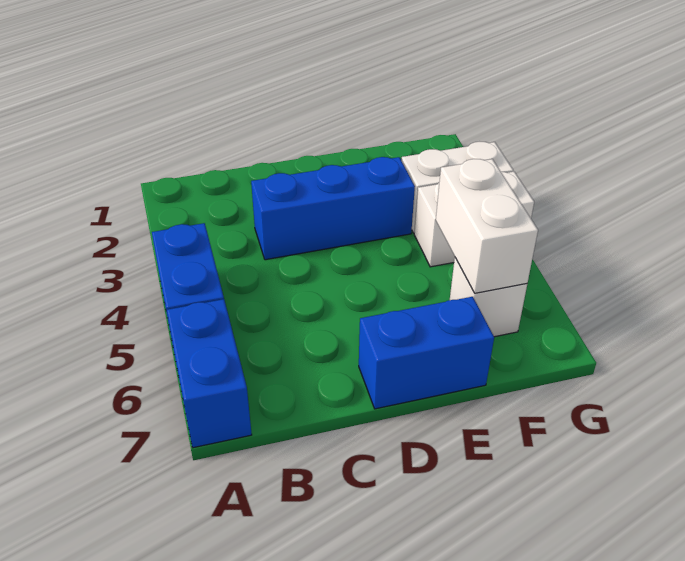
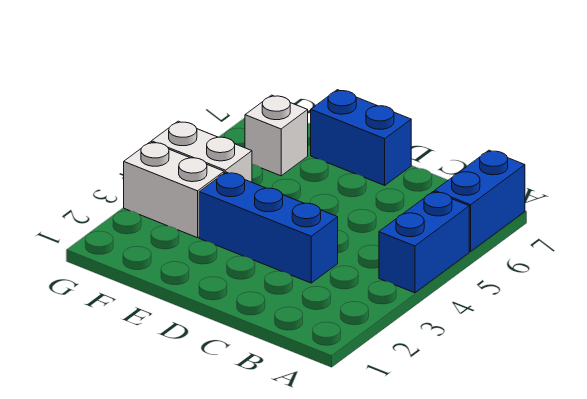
white 1x2 brick [436,159,538,293] -> none

